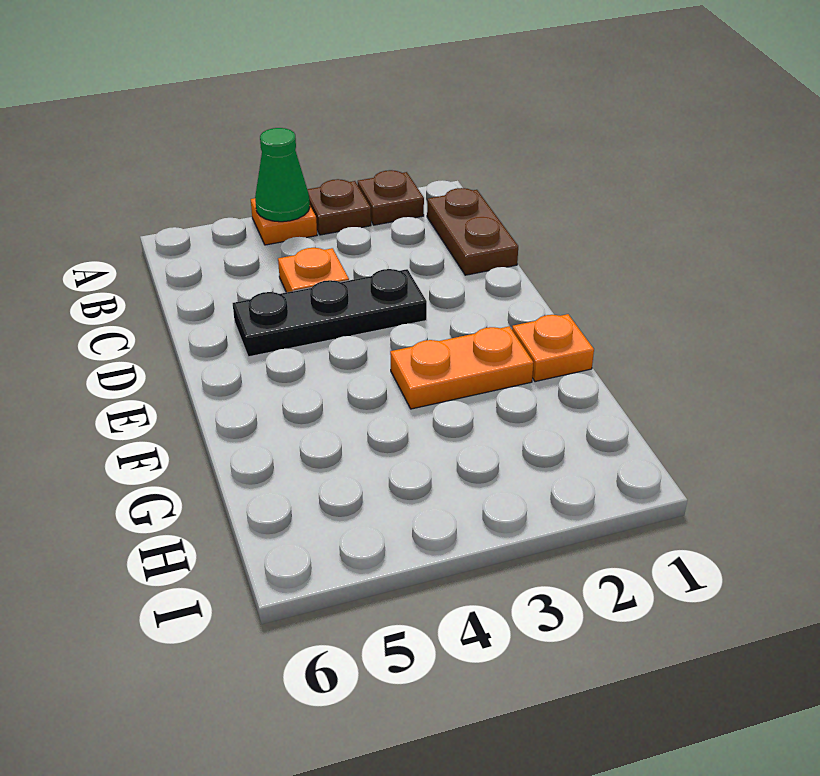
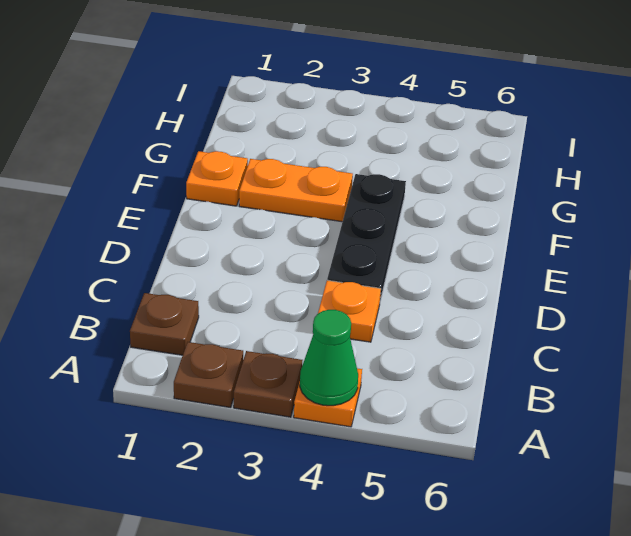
brown 1x2 plate [427,188,518,275] -> brown 1x1 plate [130,293,199,355]
black 1x3 plate [233,269,427,357] -> black 1x3 plate turned to [327,174,406,301]

